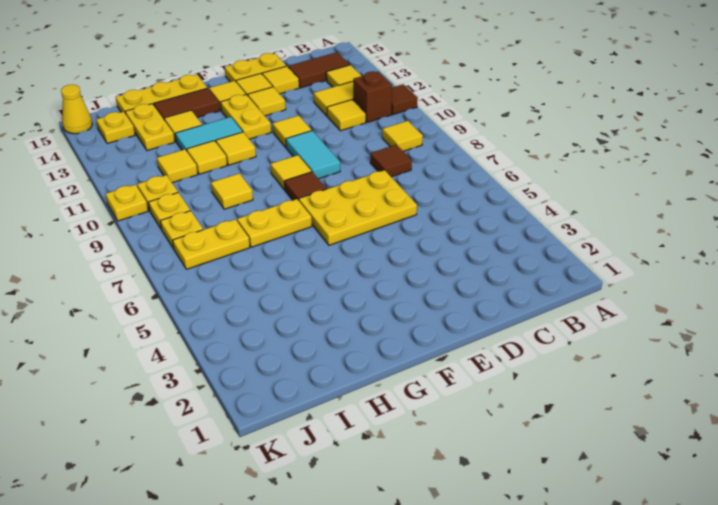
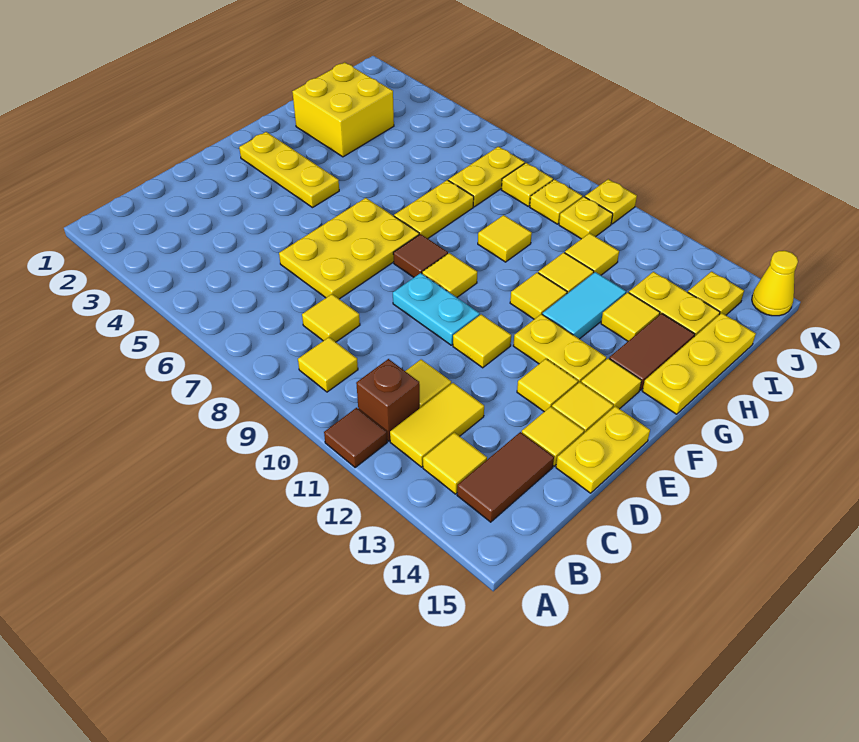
brown 1x1 tile [370,145,412,177] -> yellow 1x1 tile [302,294,360,342]
cyan 1x2 tile [286,131,340,179] -> cyan 1x2 plate [393,273,480,345]
none -> yellow 1x3 plate [239,132,339,208]
none -> yellow 2x2 brick [292,62,394,157]

